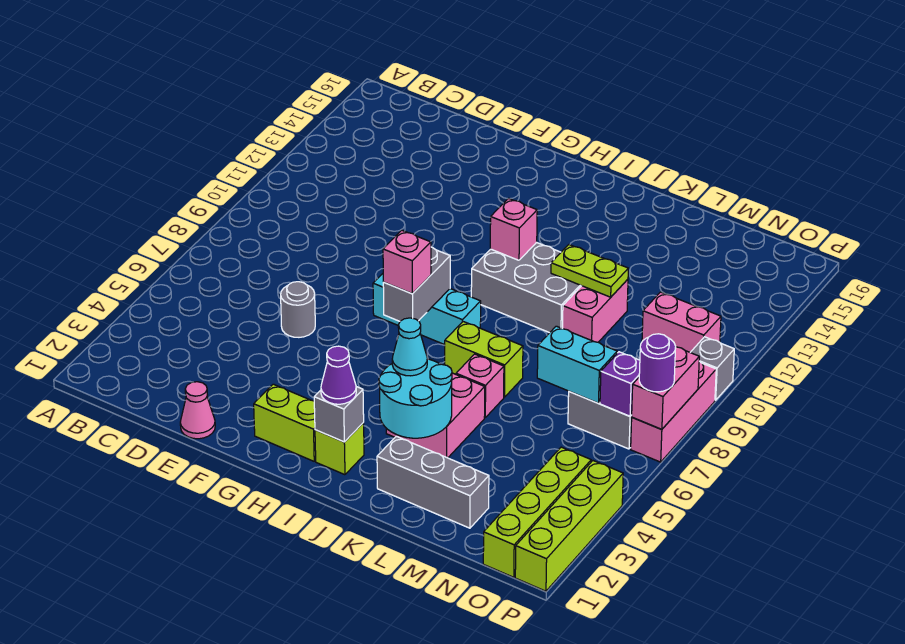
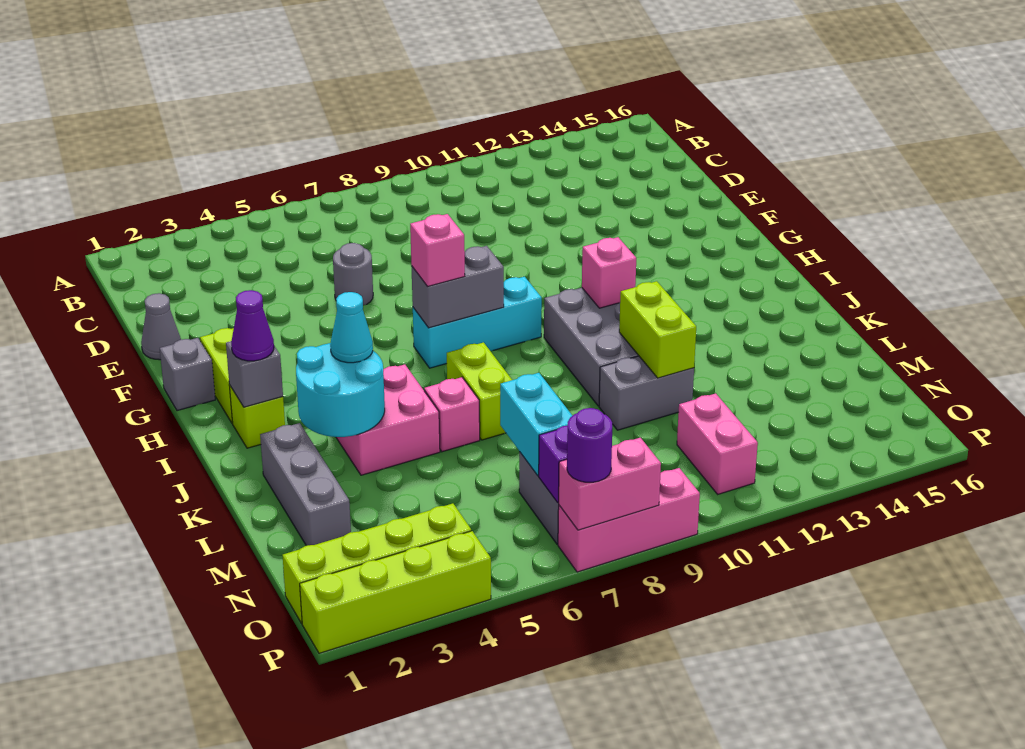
pink 1x1 cone [180,382,215,439] -> grey 1x1 cone [141,293,181,360]
cyan 1x3 brick [373,274,481,345] -> cyan 1x3 brick turned to [413,277,542,368]
lime 1x2 plate [551,245,628,297] -> lime 1x2 brick [619,281,696,378]
pink 1x2 brick [562,279,628,342] -> grey 1x2 brick [599,356,694,430]
grey 1x1 brick [690,337,734,400] -> grey 1x1 brick moved to [160,338,215,411]

